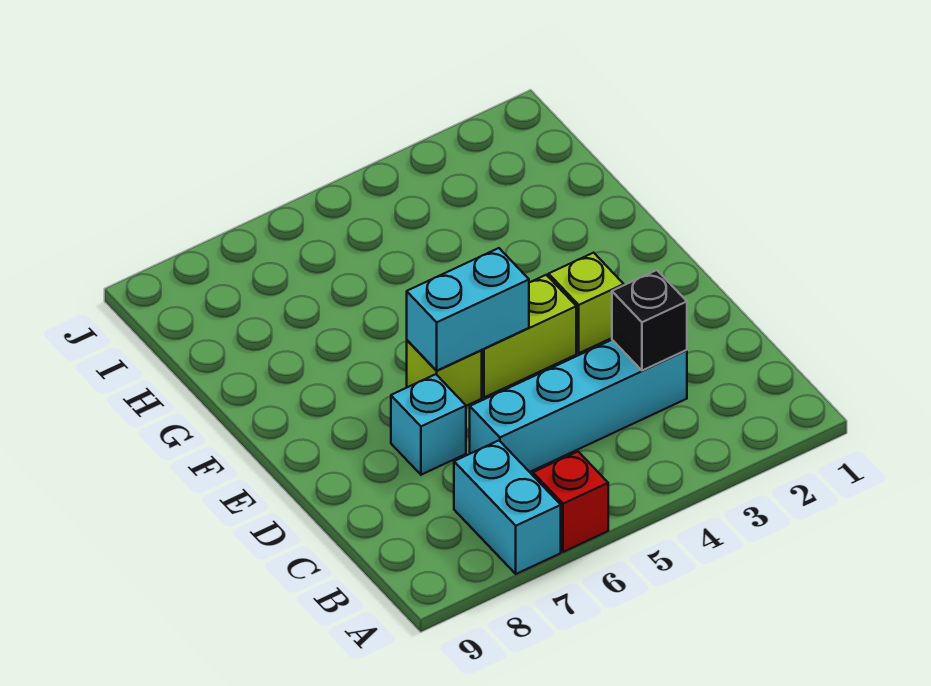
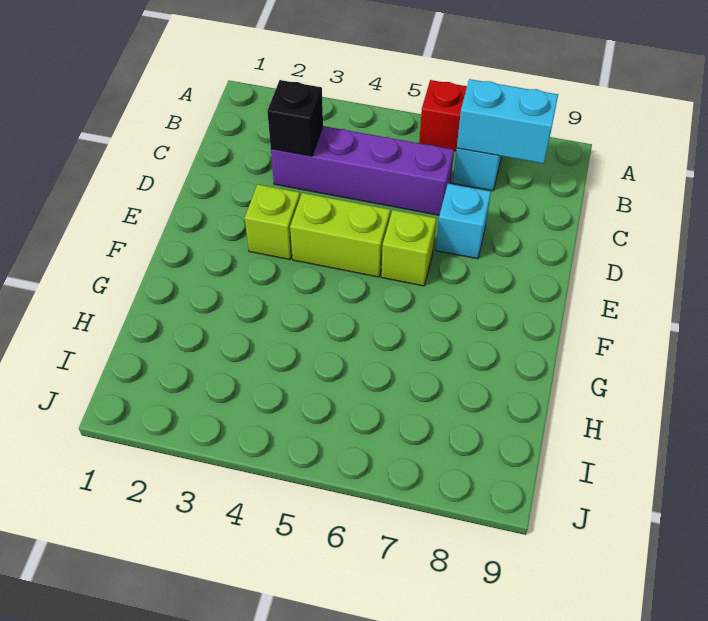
cyan 1x4 brick [470,340,687,472] -> purple 1x4 brick [271,126,454,215]
cyan 1x2 brick [407,248,529,371] -> cyan 1x2 brick moved to [457,79,558,164]

